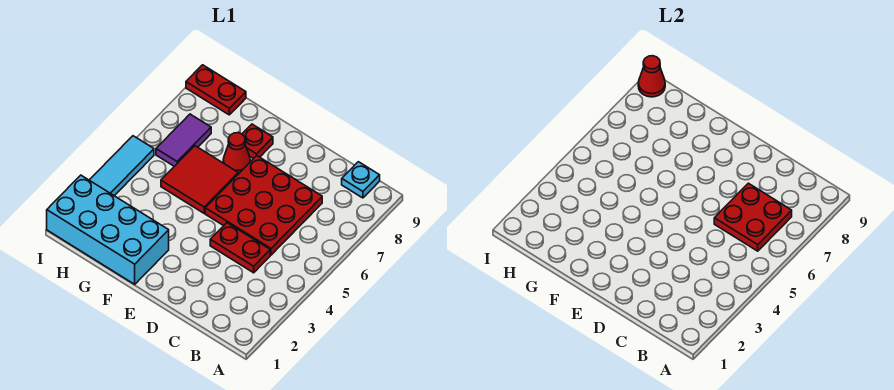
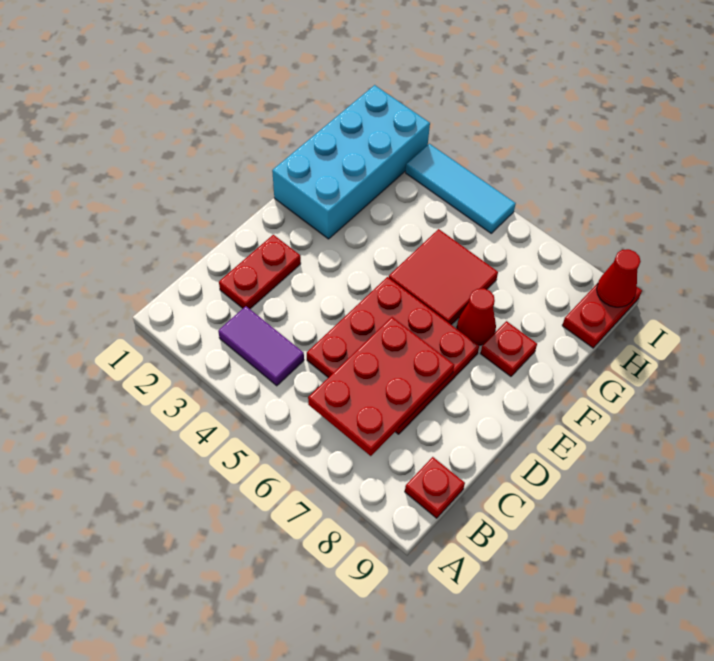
red 2x2 plate [714,183,792,251] -> red 2x3 plate [308,317,454,456]
cyan 1x1 plate [342,162,380,198] -> red 1x1 plate [405,457,465,518]
red 1x2 plate [210,223,270,273] -> red 1x2 plate moved to [219,235,301,309]
purple 1x2 tile [156,114,211,166] -> purple 1x2 tile moved to [218,306,304,386]

